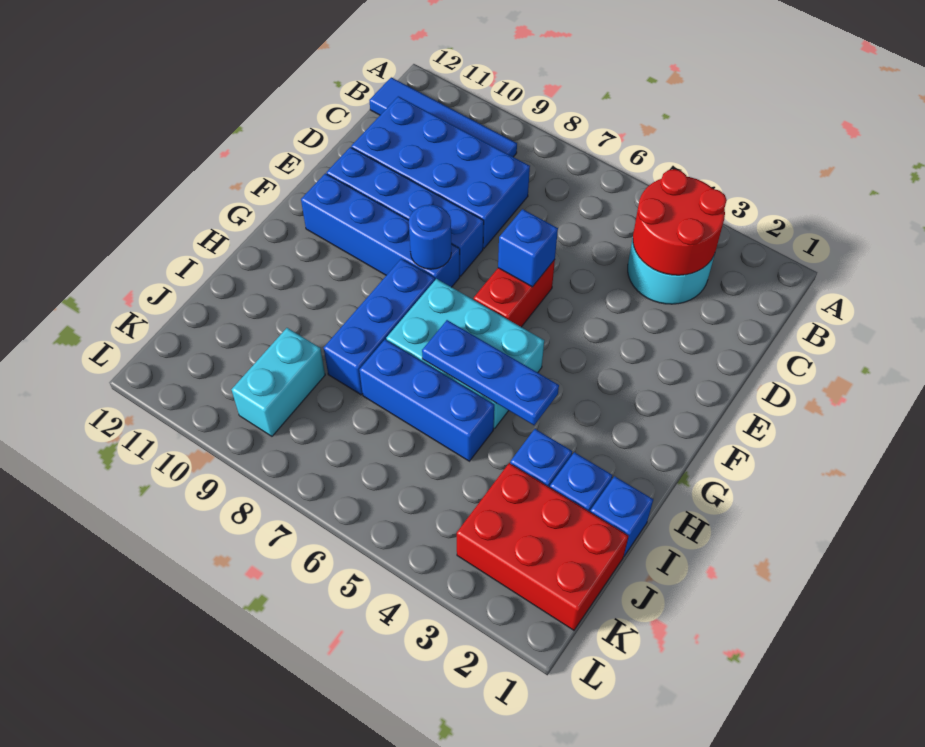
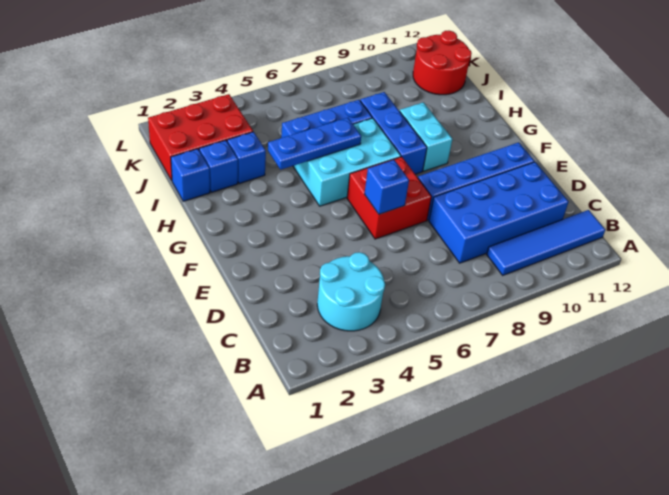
red 2x2 round brick [633,169,727,275] -> red 2x2 round brick moved to [413,31,472,95]
red 1x2 brick [473,260,555,327] -> red 2x2 brick [347,157,431,239]
blue 1x4 brick [301,173,460,287] -> none
blue 1x1 round brick [409,205,451,269] -> none
cyan 1x2 brick [232,328,325,436] -> cyan 1x2 brick moved to [400,102,452,171]

